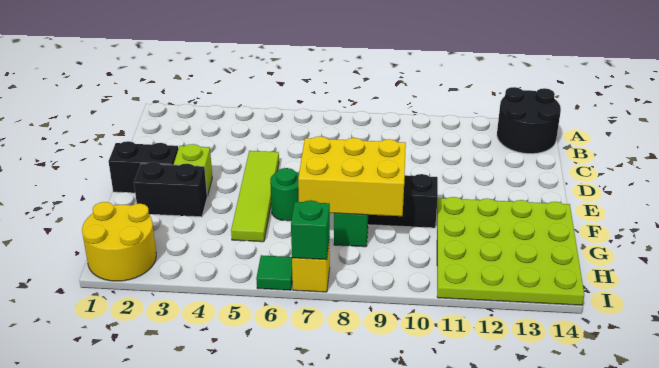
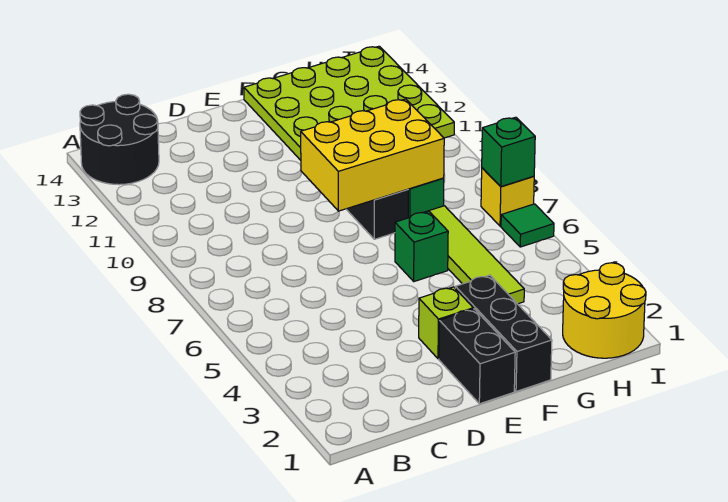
lime 1x4 tile [231,151,279,242] -> lime 1x4 tile turned to [423,206,524,304]
black 1x2 brick [134,162,207,217] -> black 1x3 brick [455,275,552,391]
green 1x1 round brick [270,168,299,221] -> green 1x1 brick [395,211,448,281]
yellow 2x3 brick [298,136,406,216] -> yellow 2x3 brick turned to [301,99,444,211]

